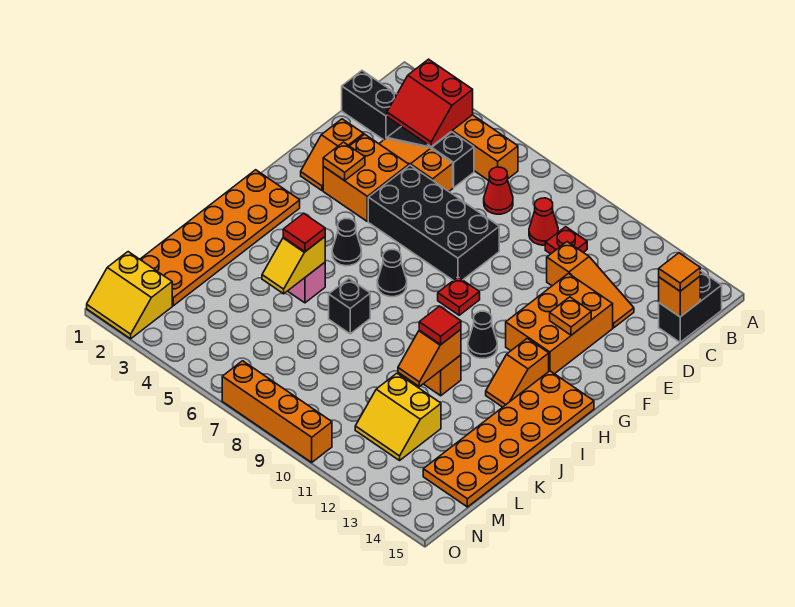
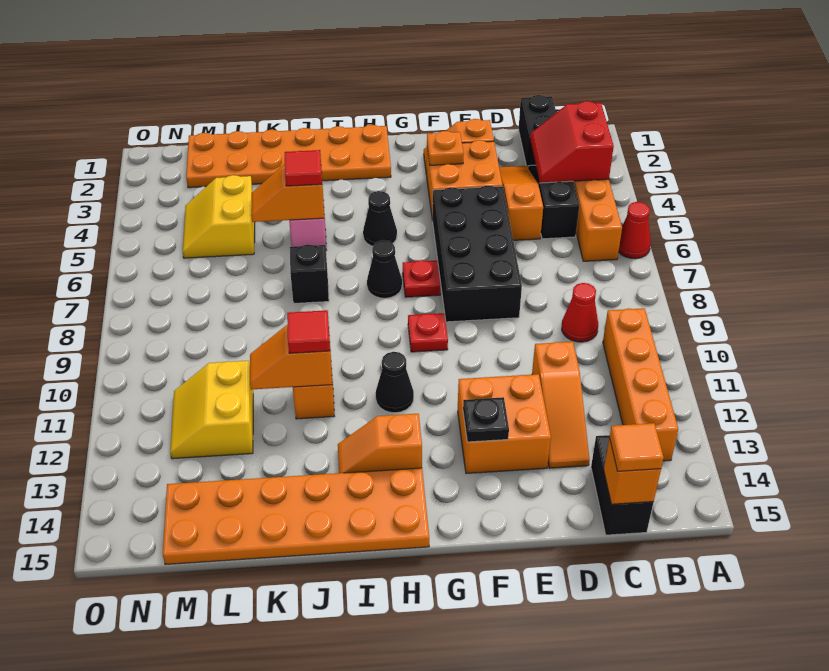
black 1x2 brick [659,271,722,342] -> black 1x2 brick turned to [591,435,654,535]
red 1x1 cone [484,167,513,214] -> red 1x1 cone moved to [619,202,651,259]
red 1x1 plate [545,227,587,254] -> red 1x1 plate moved to [403,260,441,297]
orange 2x3 brick [506,274,613,374] -> orange 2x2 brick [458,374,551,473]
orange 1x1 plate [550,297,591,335] -> black 1x1 plate [463,397,509,442]
yellow 1x2 slope [262,237,325,294] -> orange 1x2 slope [251,164,324,222]
yellow 2x2 slope [87,252,172,339] -> yellow 2x2 slope moved to [183,175,255,258]
orange 1x4 brick [222,361,332,462] -> orange 1x4 brick moved to [603,308,678,461]

